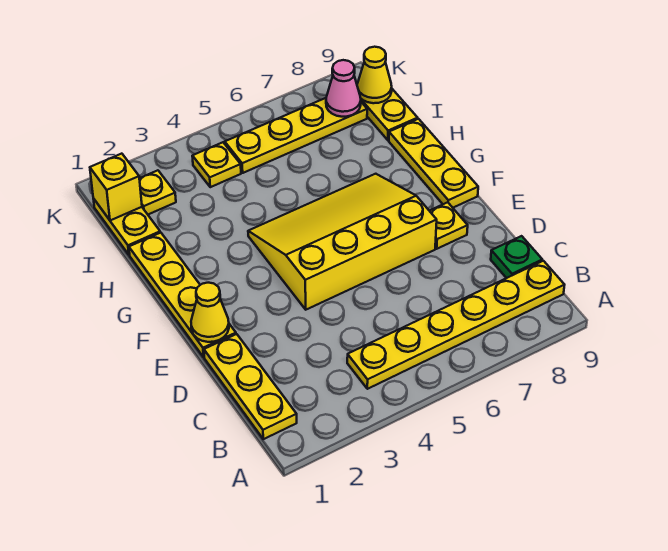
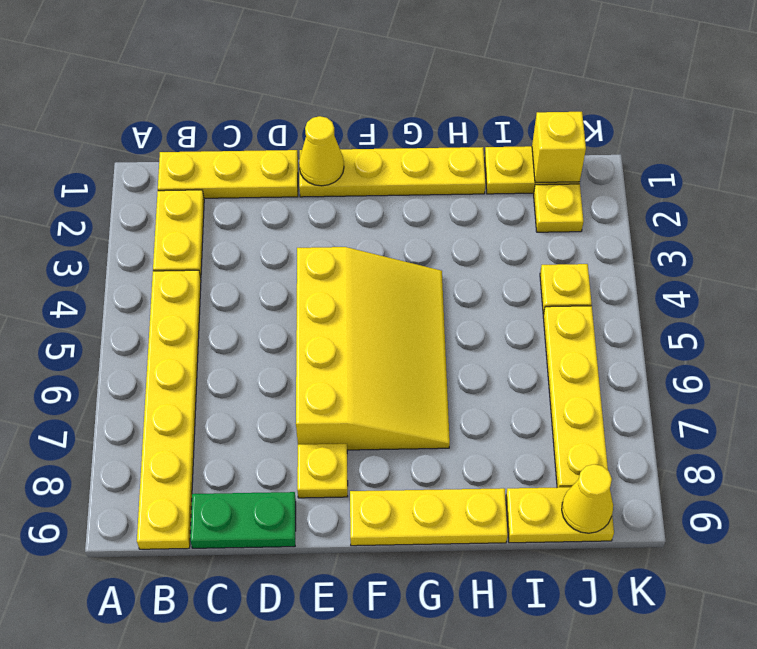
none -> yellow 1x2 plate [153,190,204,278]
green 1x1 plate [491,236,542,278] -> green 1x2 plate [190,492,296,548]
pink 1x1 cone [326,60,361,117] -> none

